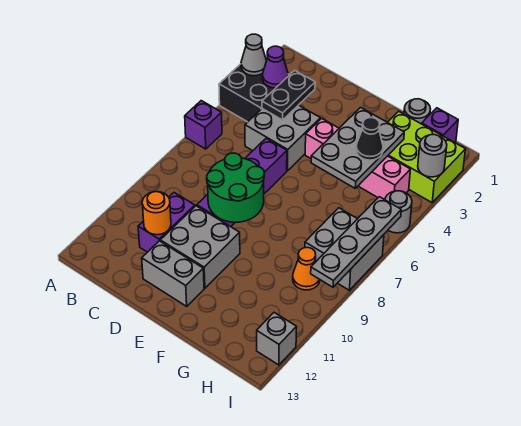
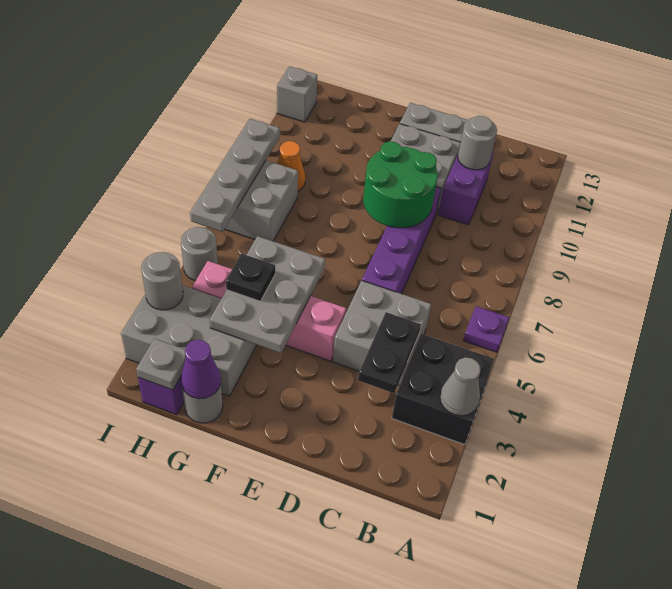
purple 1x1 brick [185,101,222,149] -> purple 1x1 plate [463,306,509,352]
purple 1x1 cone [262,46,288,88] -> purple 1x1 cone moved to [181,340,221,399]
orange 1x1 round brick [142,192,171,235] -> grey 1x1 round brick [458,116,497,170]
lime 2x3 brick [388,111,466,203] -> grey 2x3 brick [121,285,257,396]
black 1x1 cone [356,118,383,160] -> black 1x1 plate [226,254,275,301]
none -> grey 1x1 plate [136,339,186,390]

